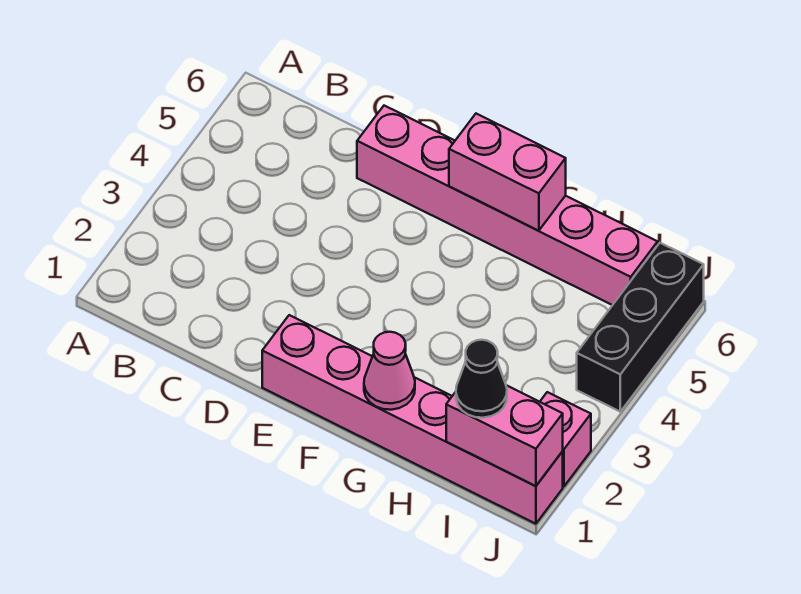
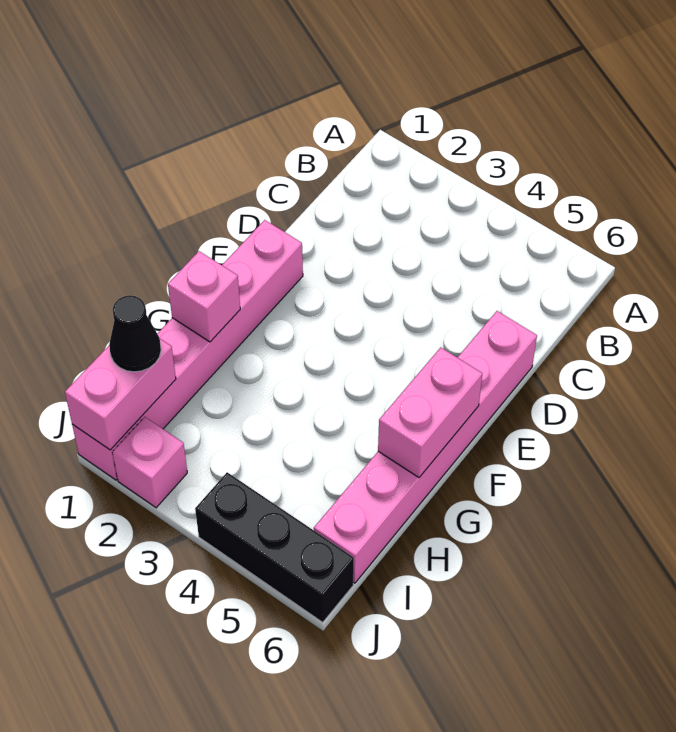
pink 1x1 cone [364,332,415,410] -> pink 1x1 brick [168,251,240,342]

